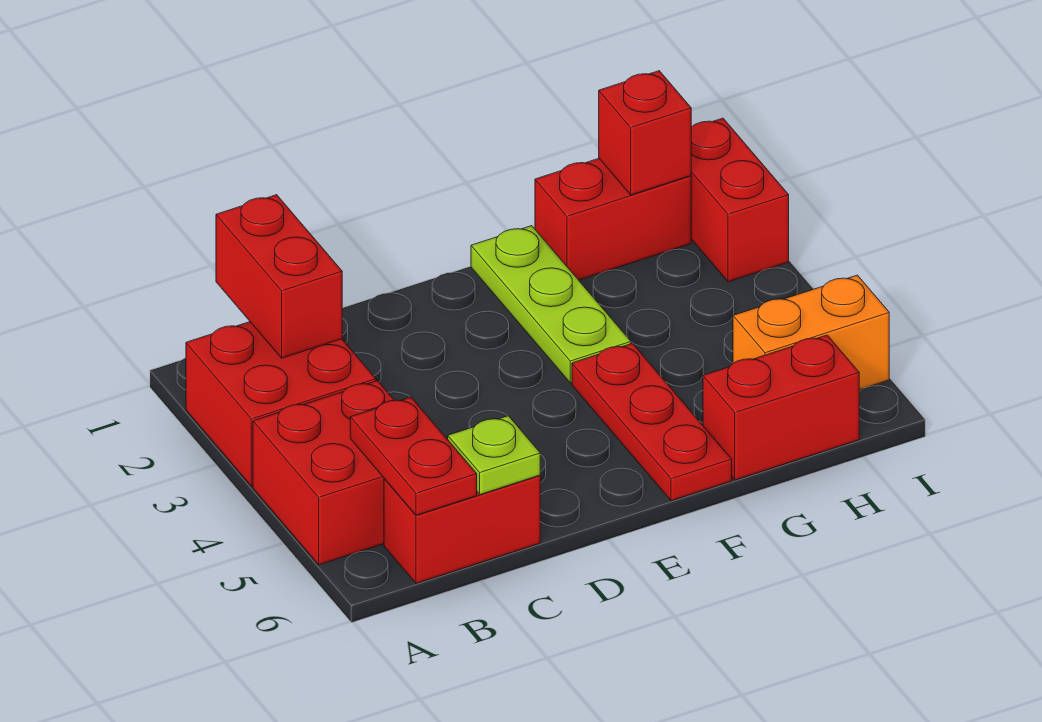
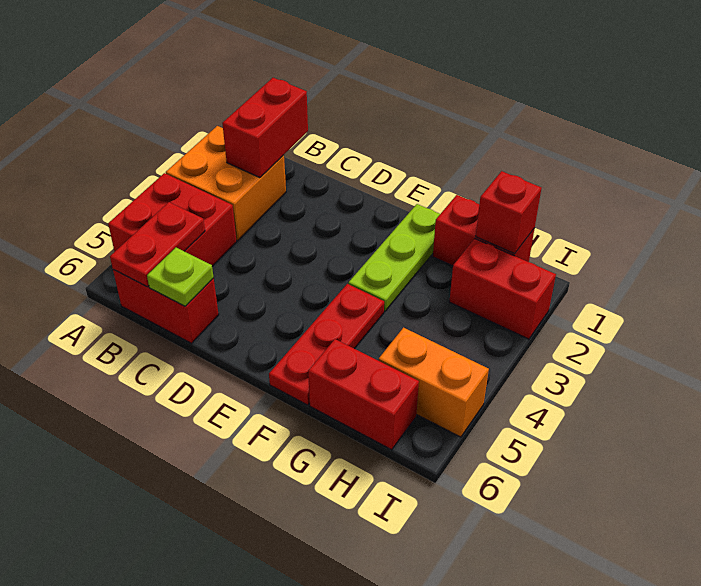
red 2x2 brick [186,322,376,486] -> orange 2x2 brick [166,126,286,241]
red 1x2 brick [691,118,789,282] -> red 1x2 brick turned to [449,239,556,339]

